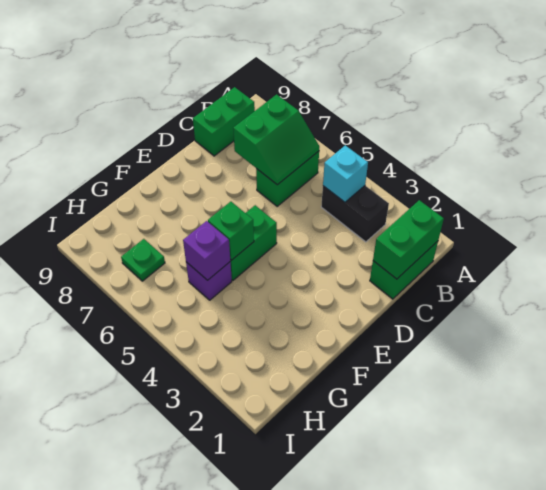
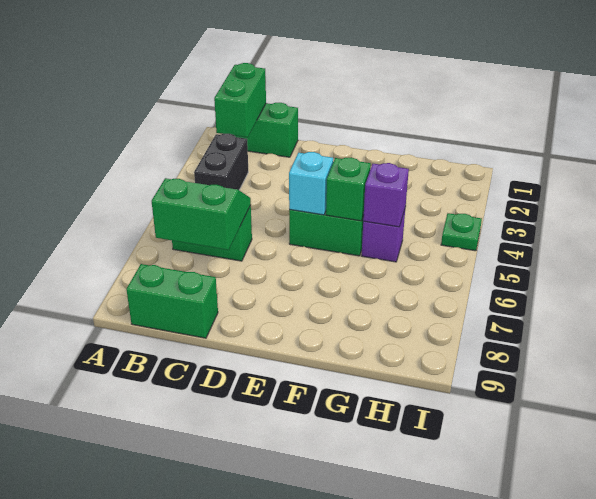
green 1x2 brick [373,200,444,279] -> green 1x2 brick turned to [214,63,266,137]
cyan 1x1 brick [323,145,368,202] -> cyan 1x1 brick moved to [289,152,333,215]
green 1x1 plate [121,239,165,281] -> green 1x1 plate moved to [441,213,482,251]

